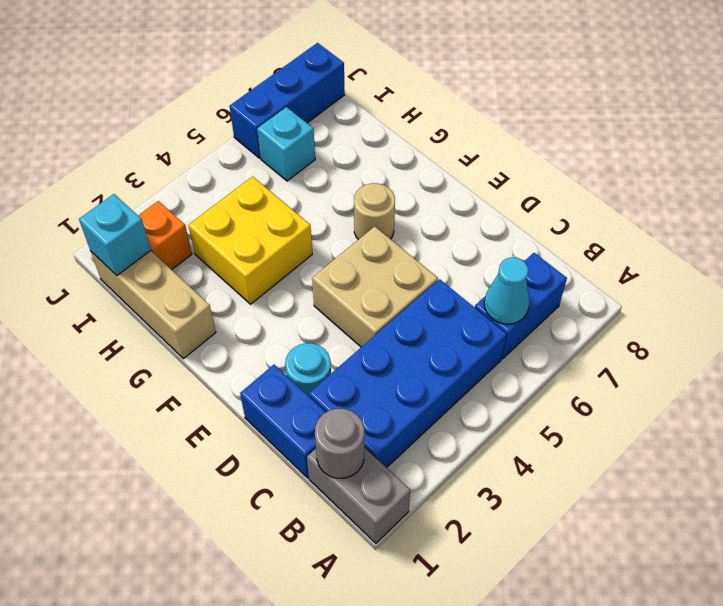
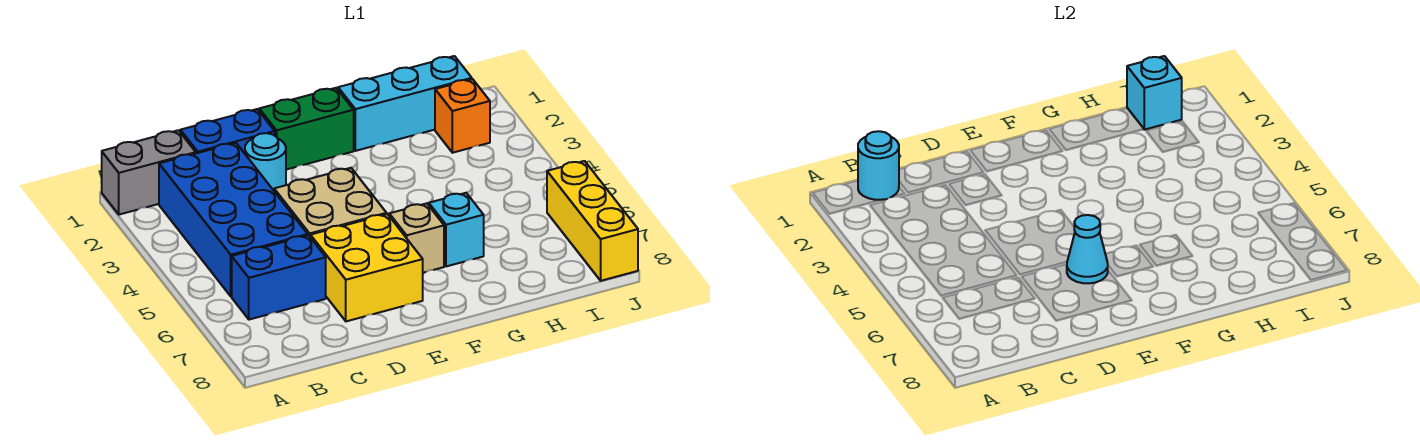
grey 1x1 round brick [315,409,364,478] -> cyan 1x1 round brick [858,131,899,200]
blue 1x2 brick [475,253,567,359] -> blue 1x2 brick turned to [232,235,326,320]
cyan 1x1 cone [484,257,529,324] -> cyan 1x1 cone moved to [1067,215,1108,283]
none -> green 1x2 brick [259,88,354,170]
tan 1x1 round brick [354,183,395,240] -> tan 1x1 brick [389,203,444,273]
tan 1x3 brick [91,251,216,359] -> cyan 1x3 brick [338,56,472,151]
yellow 2x2 brick [188,177,312,304] -> yellow 2x2 brick moved to [310,214,423,321]
cyan 1x1 brick [257,107,315,181] -> cyan 1x1 brick moved to [429,193,484,266]
blue 1x3 brick [230,43,345,158] -> yellow 1x3 brick [547,161,638,281]

